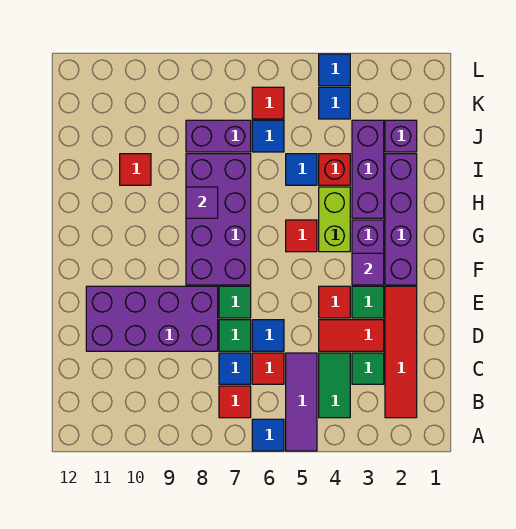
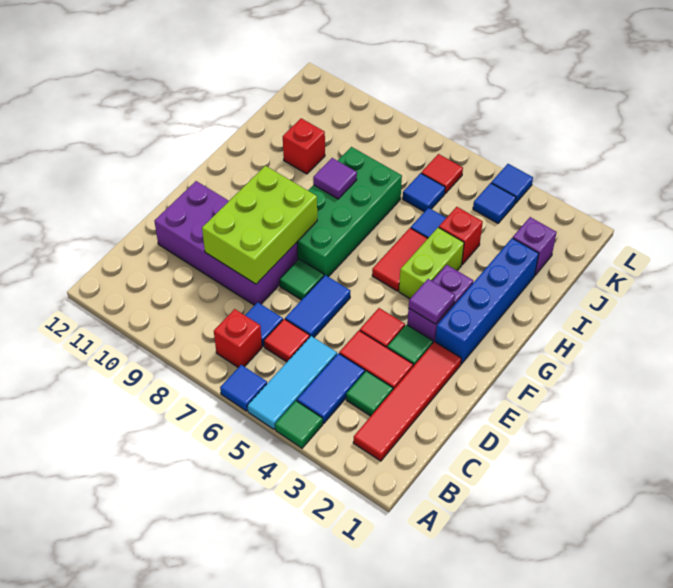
purple 1x3 tile [286,353,317,451] -> cyan 1x3 tile [247,336,337,429]
green 1x2 tile [319,353,350,418] -> blue 1x2 tile [297,353,365,423]
red 1x1 tile [219,386,251,418] -> red 1x1 brick [214,309,262,367]
blue 1x1 tile [252,320,284,351] -> blue 1x2 tile [285,275,350,337]
green 1x1 tile [219,320,251,351] -> green 1x1 tile moved to [275,401,323,448]
none -> lime 2x3 brick [202,166,317,284]
purple 1x4 brick [385,154,417,285] -> blue 1x4 brick [435,238,539,364]
purple 2x4 brick [186,154,251,285] -> green 2x4 brick [297,147,402,277]
red 1x1 tile [286,220,317,252] -> red 1x2 tile [372,228,428,291]
purple 1x3 brick [352,120,384,218] -> none
red 1x1 tile [120,154,151,185] -> red 1x1 brick [283,118,325,174]
purple 1x2 brick [186,120,251,152] -> none

